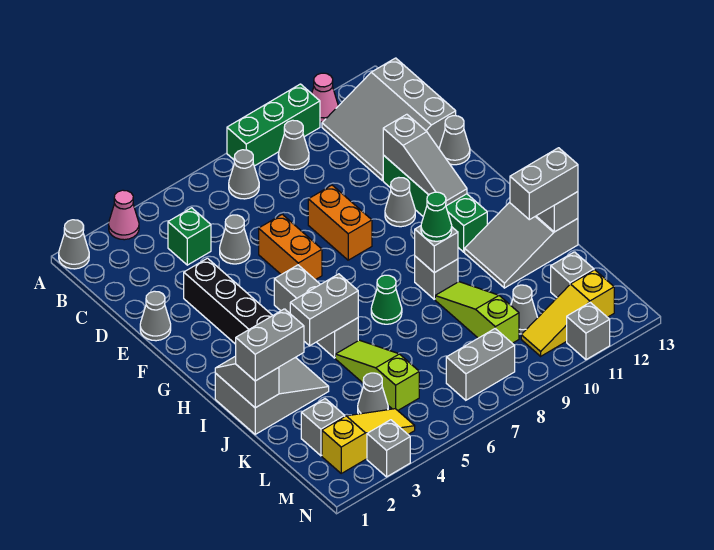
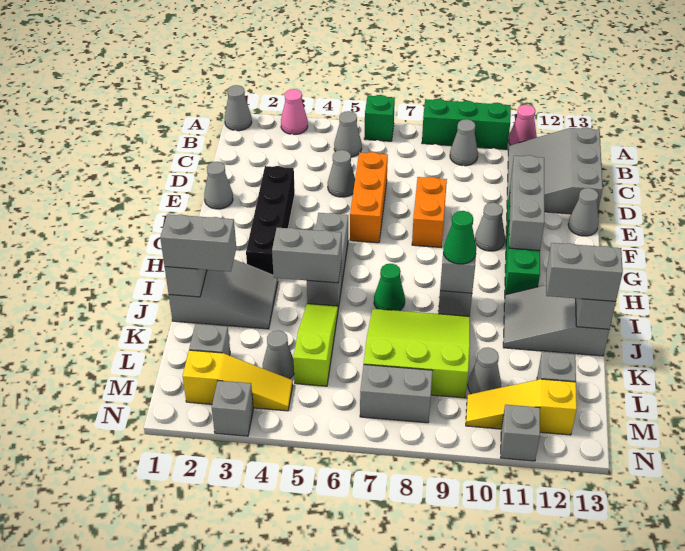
grey 1x1 cone [229,150,259,199] -> grey 1x1 cone moved to [334,111,362,157]
green 1x1 brick [168,208,211,265] -> green 1x1 brick moved to [364,95,395,141]
orange 1x2 brick [259,214,322,280] -> orange 1x3 brick [350,152,388,243]
grey 1x3 slope [383,114,467,206] -> grey 1x3 brick [509,155,544,250]
lime 1x3 slope [435,282,519,343] -> lime 3x3 slope [364,309,470,398]

